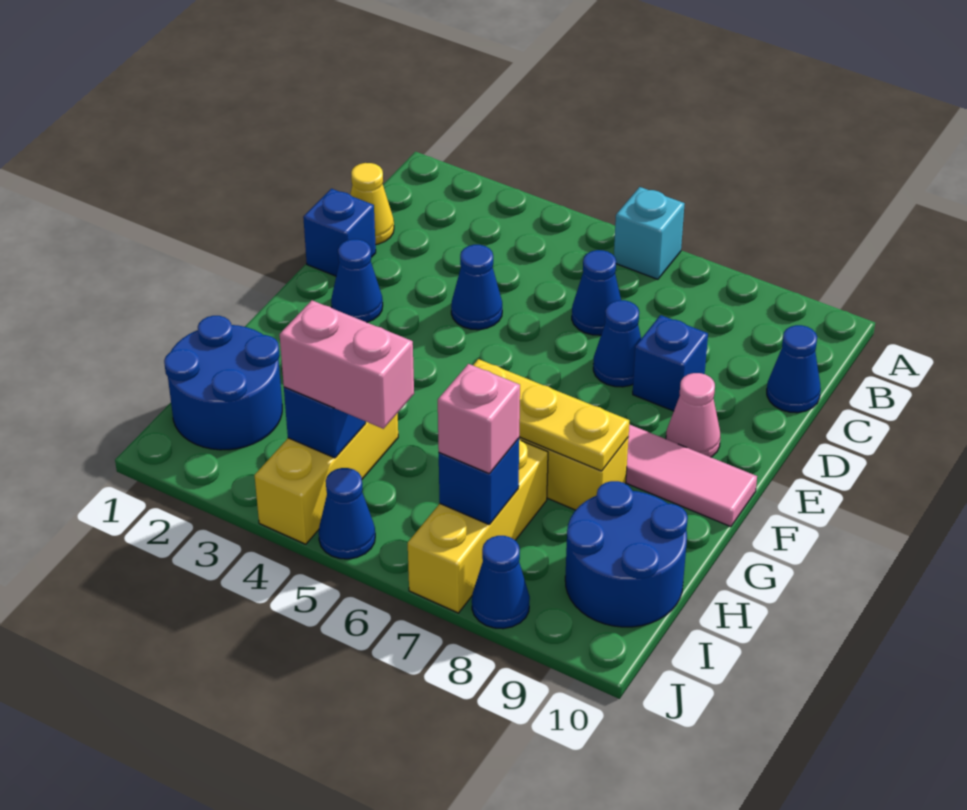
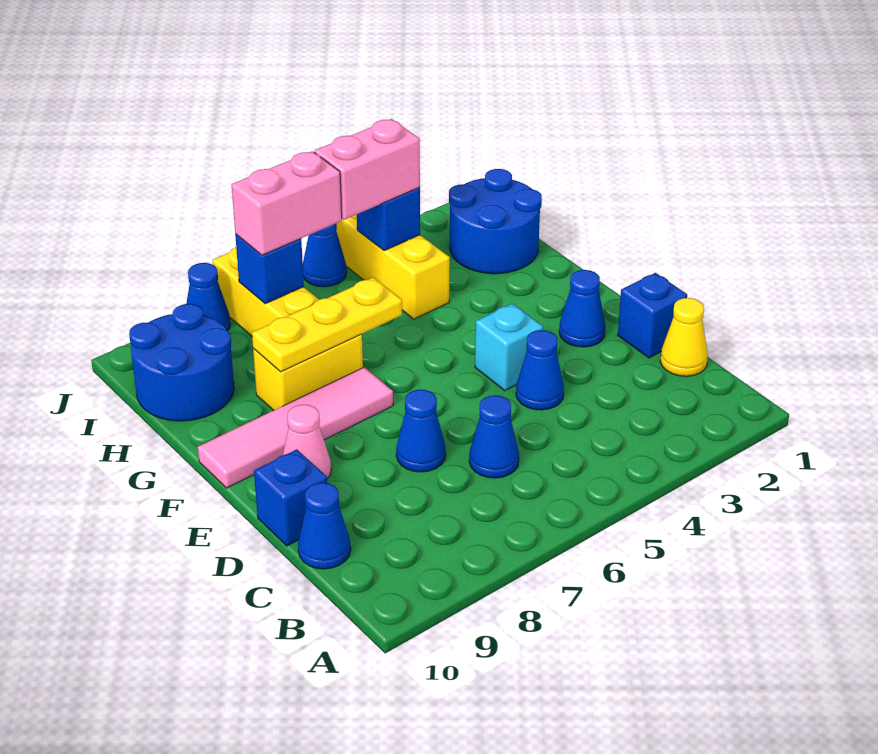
cyan 1x1 brick [614,187,685,279] -> cyan 1x1 brick moved to [475,304,543,390]
blue 1x1 brick [633,315,708,411] -> blue 1x1 brick moved to [254,449,327,546]
pink 1x1 brick [438,364,520,474] -> pink 1x2 brick [232,151,342,255]

